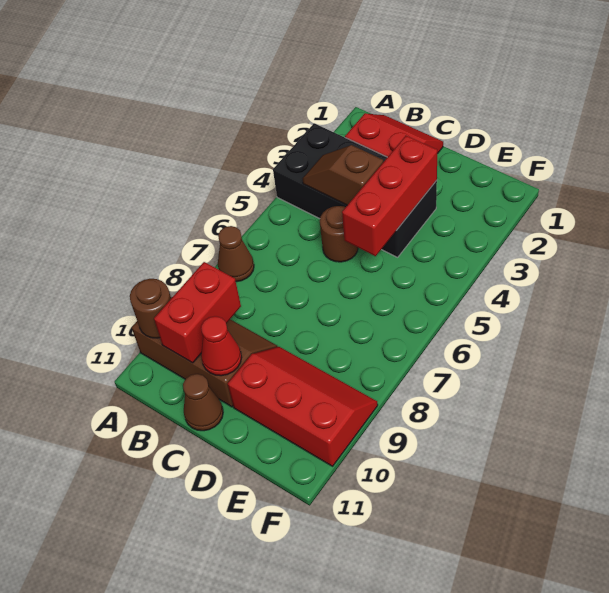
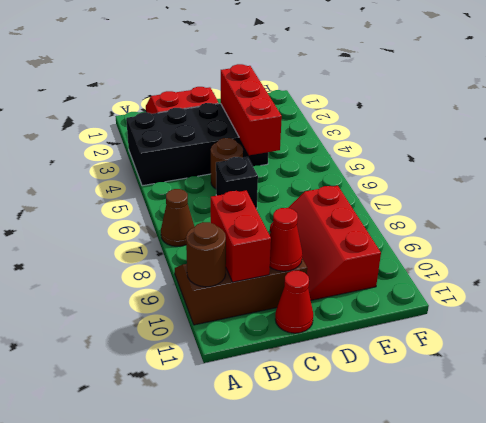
brown 1x2 slope [302,145,383,205] -> none
none -> black 1x1 brick [216,157,258,209]
brown 1x1 cone [183,374,223,431] -> red 1x1 cone [275,271,313,333]
red 2x3 slope [228,347,378,466] -> red 2x3 slope turned to [270,186,381,300]

